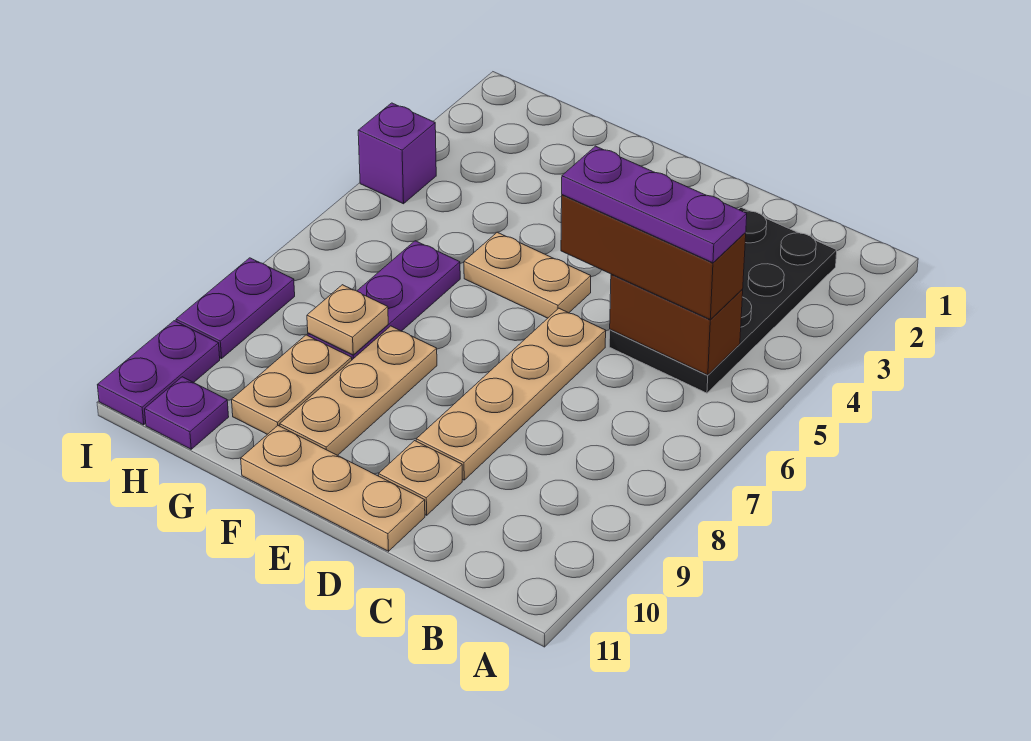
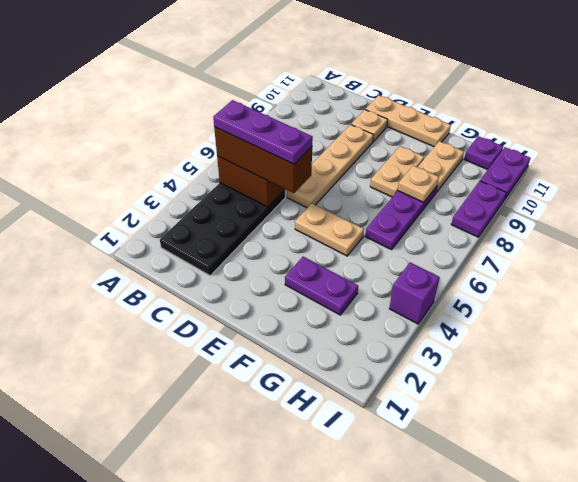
none -> purple 1x2 plate [285,257,358,315]
tan 1x3 plate [280,326,437,455] -> tan 1x2 plate [370,146,424,197]

